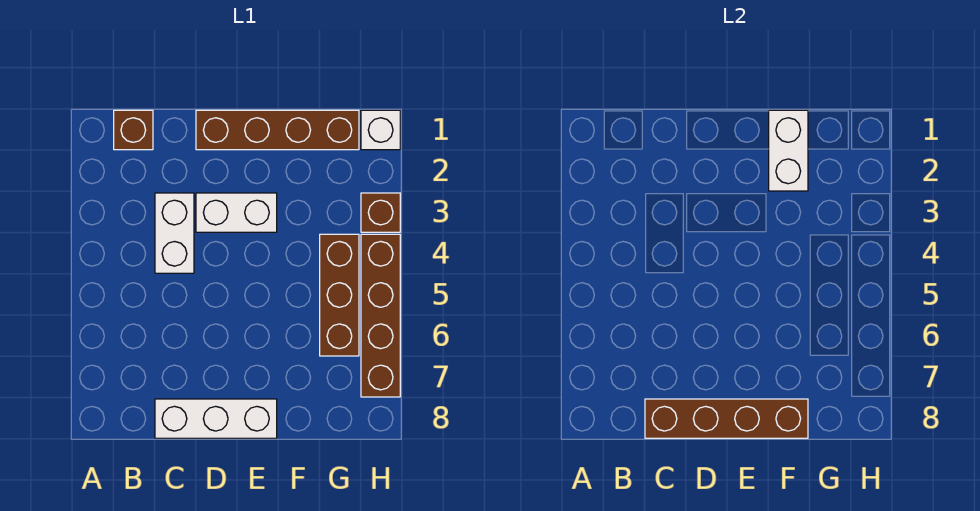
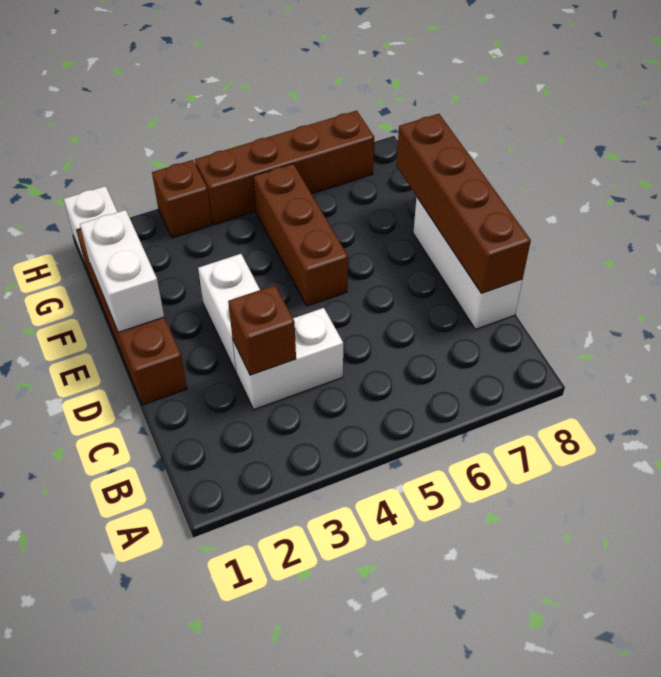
brown 1x1 brick [114,110,153,150] -> brown 1x1 brick moved to [228,285,296,375]
white 1x2 brick [769,110,808,191] -> white 1x2 brick turned to [80,210,164,332]
brown 1x3 brick [320,234,359,356] -> brown 1x3 brick turned to [253,164,348,306]

